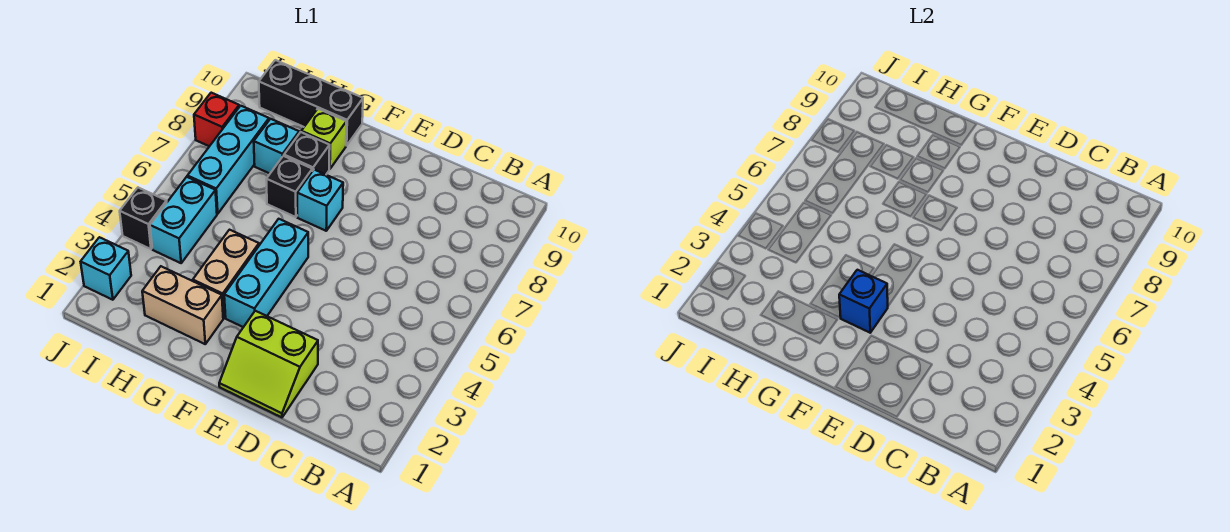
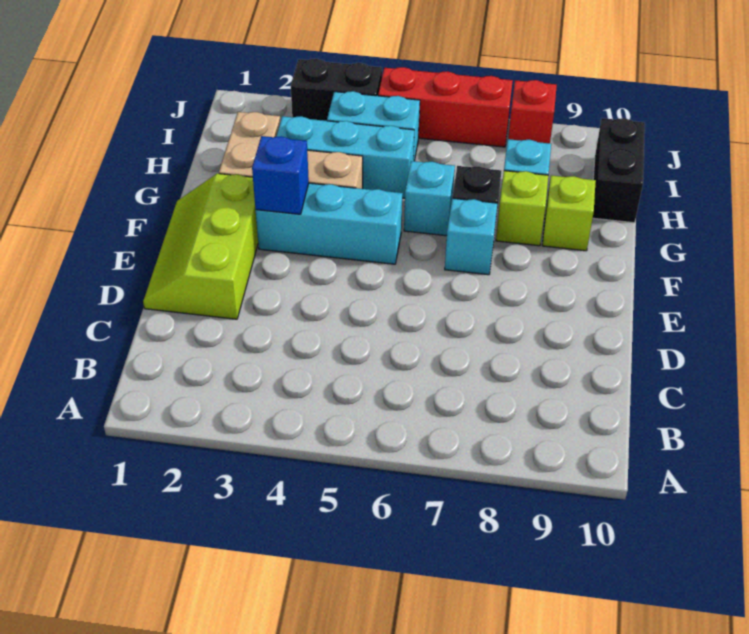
lime 2x2 slope [219,311,318,417] -> lime 2x3 slope [143,173,258,319]
black 1x1 brick [284,132,330,175] -> lime 1x1 brick [496,171,548,246]
black 1x3 brick [259,60,363,146] -> black 1x2 brick [593,118,645,223]
cyan 1x3 brick [188,106,269,214] -> cyan 1x3 brick moved to [276,116,414,198]
cyan 1x1 brick [81,237,131,300] -> cyan 1x1 brick moved to [404,161,455,236]
black 1x1 brick [120,188,167,249] -> black 1x2 brick [291,59,382,121]
none -> red 1x3 brick [378,67,513,147]

